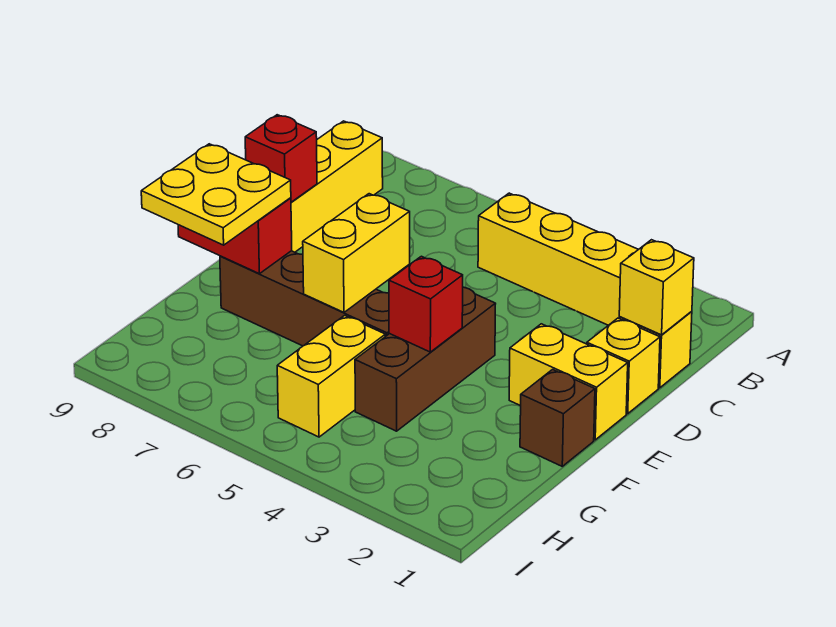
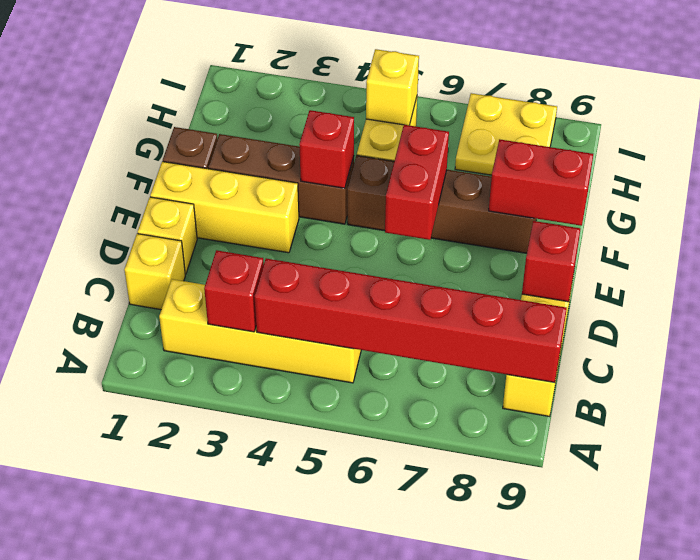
none -> red 1x1 brick [204,250,264,332]
none -> red 1x6 brick [254,258,567,383]
yellow 1x1 brick [619,240,694,335] -> yellow 1x1 brick moved to [366,49,419,125]
yellow 1x2 brick [509,324,628,440] -> yellow 1x3 brick [150,162,299,253]
brown 1x3 brick [355,287,496,431] -> brown 1x3 brick turned to [208,134,354,224]
yellow 1x2 brick [303,194,410,312] -> red 1x2 brick [385,125,449,240]
yellow 2x2 plate [141,144,291,245] -> yellow 2x2 plate moved to [455,93,557,175]

